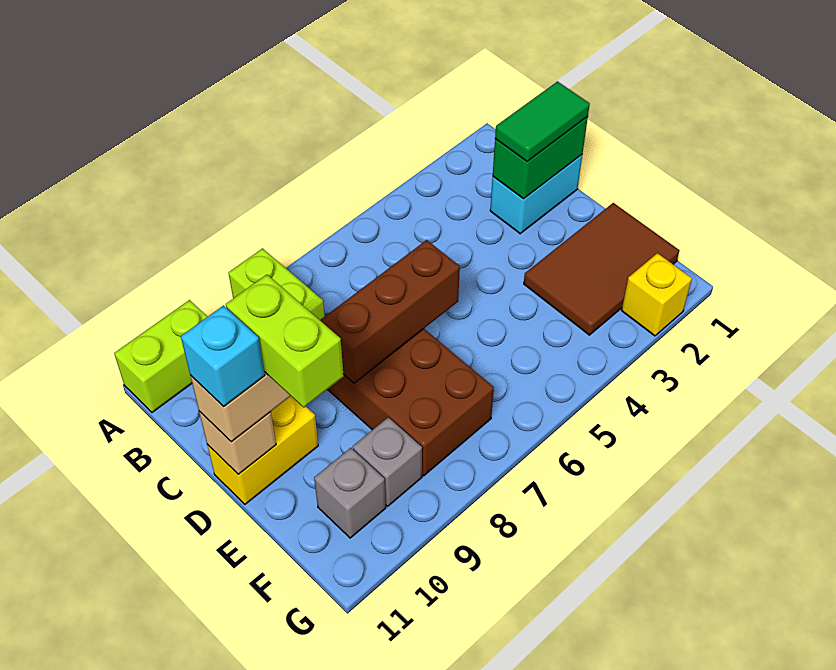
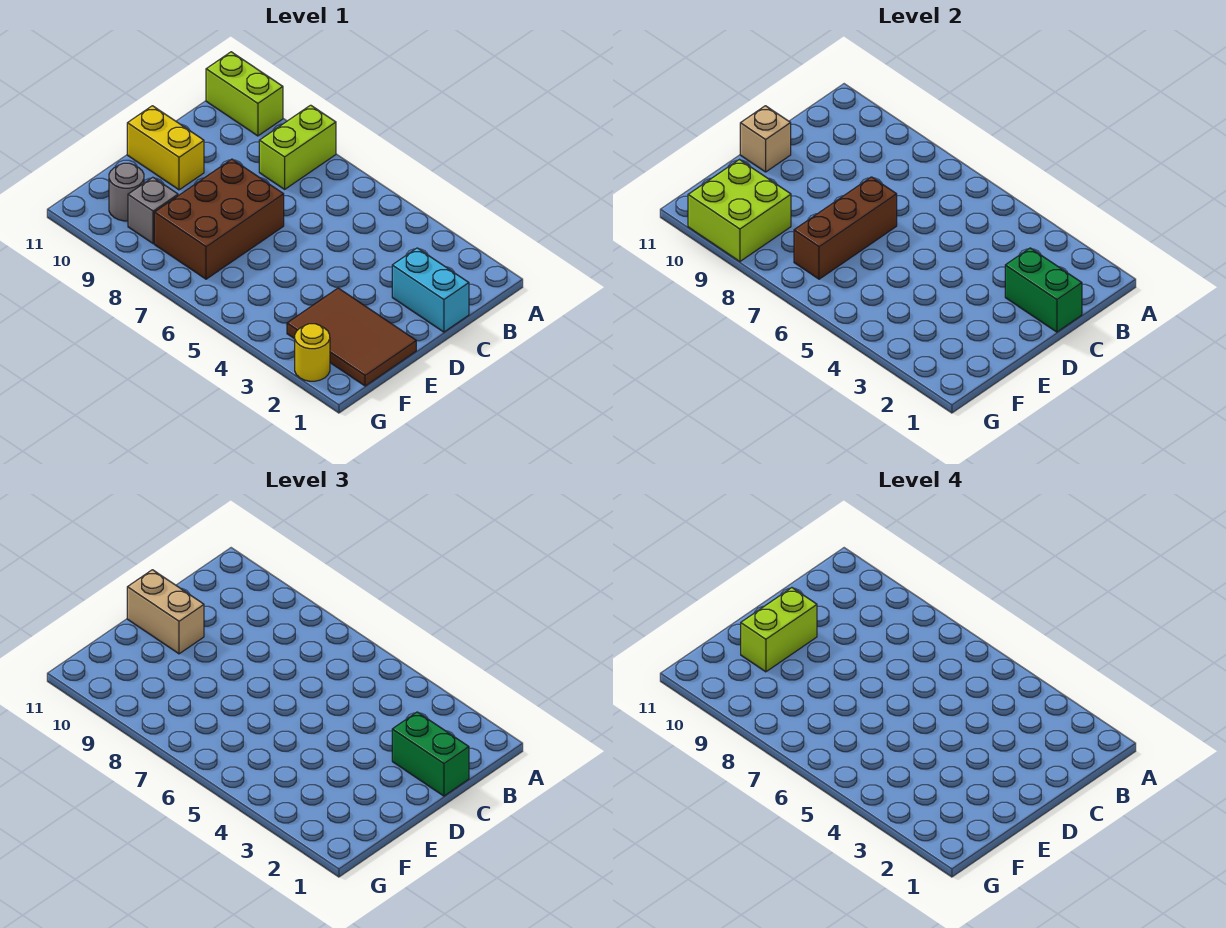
green 1x2 tile [495,81,590,162] -> green 1x2 brick [392,712,469,796]
brown 1x3 brick [320,240,460,383] -> brown 1x3 brick turned to [794,177,897,279]
cyan 1x1 brick [181,306,265,407] -> none
none -> lime 2x2 brick [688,160,791,262]
grey 1x1 brick [314,448,386,538] -> grey 1x1 round brick [109,163,144,221]
yellow 1x1 brick [622,253,692,336] -> yellow 1x1 round brick [295,324,330,381]

